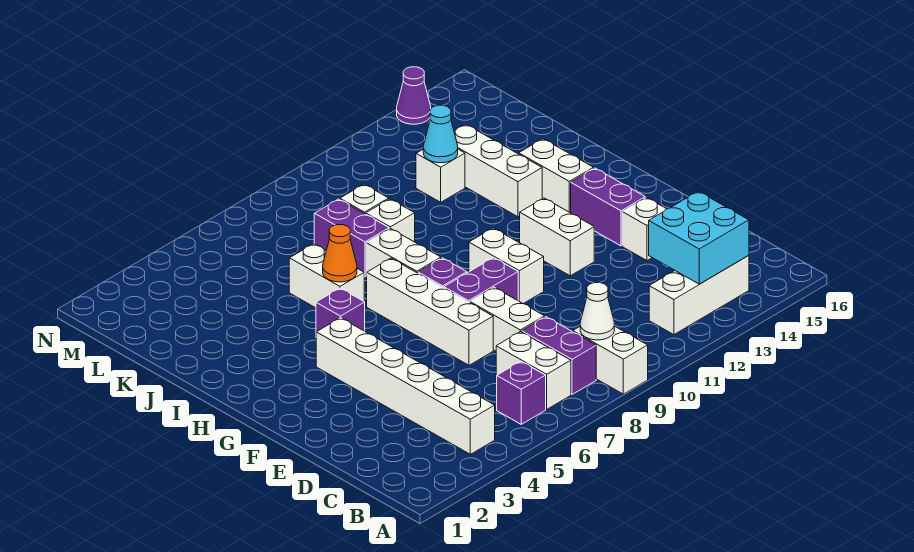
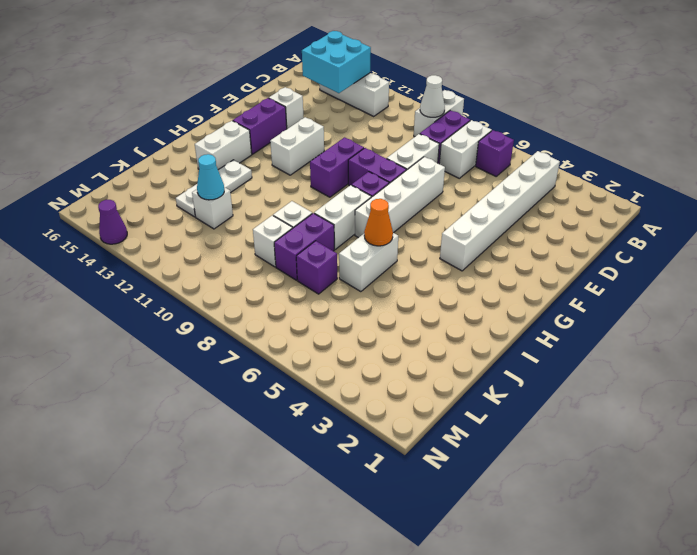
white 1x2 brick [469,228,544,304] -> purple 1x2 brick [310,137,364,197]
purple 1x1 brick [316,288,365,332] -> purple 1x1 brick moved to [296,241,337,294]
white 1x3 brick [454,124,542,217] -> white 1x3 plate [176,160,252,217]

